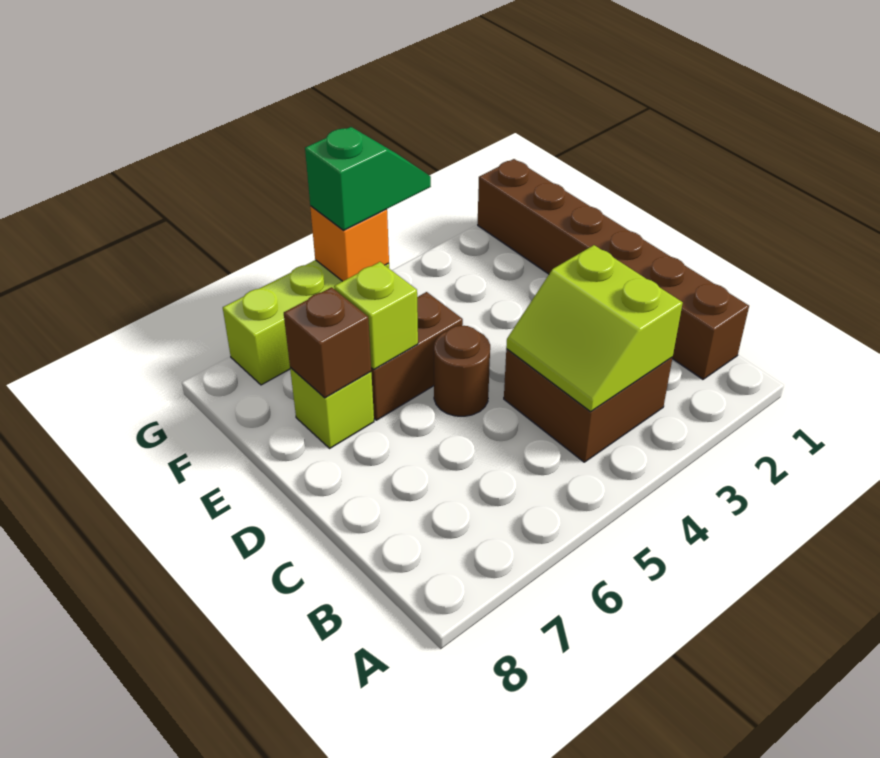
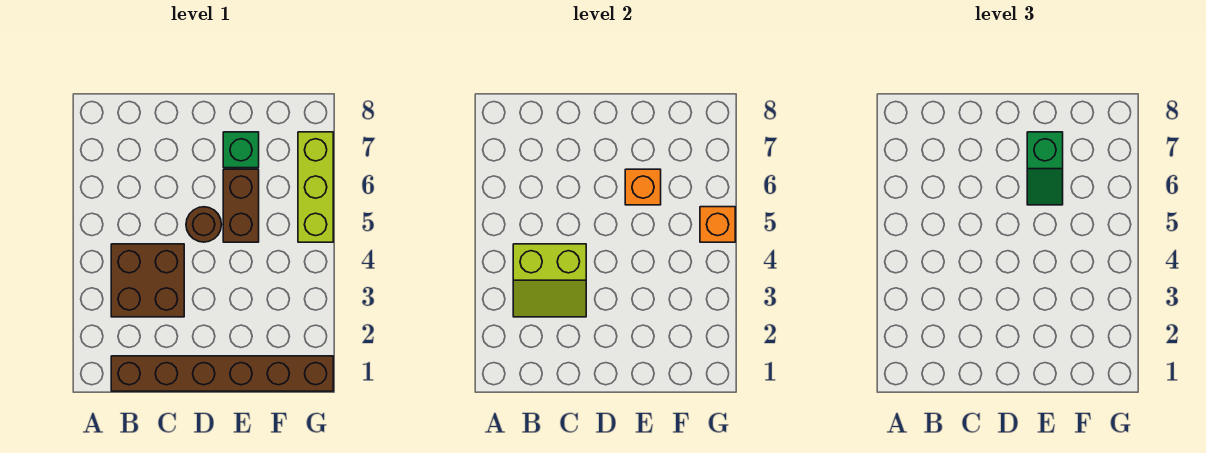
lime 2x2 slope [506,245,683,412] -> lime 2x2 slope turned to [513,244,586,317]
lime 1x1 brick [334,262,418,369] -> orange 1x1 brick [625,169,661,205]
lime 1x1 brick [290,368,374,448] -> green 1x1 brick [223,132,259,168]
brown 1x1 brick [284,287,371,398] -> none
green 1x2 slope [305,127,431,230] -> green 1x2 slope moved to [1027,132,1063,205]

